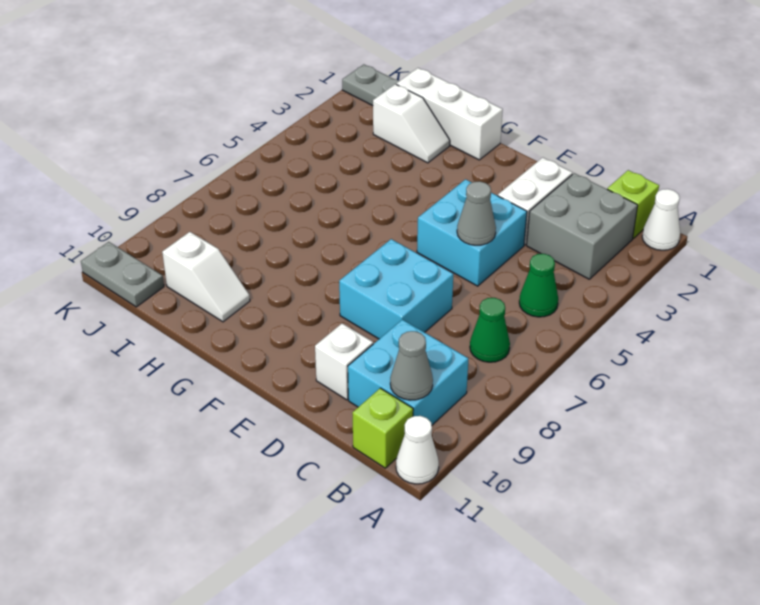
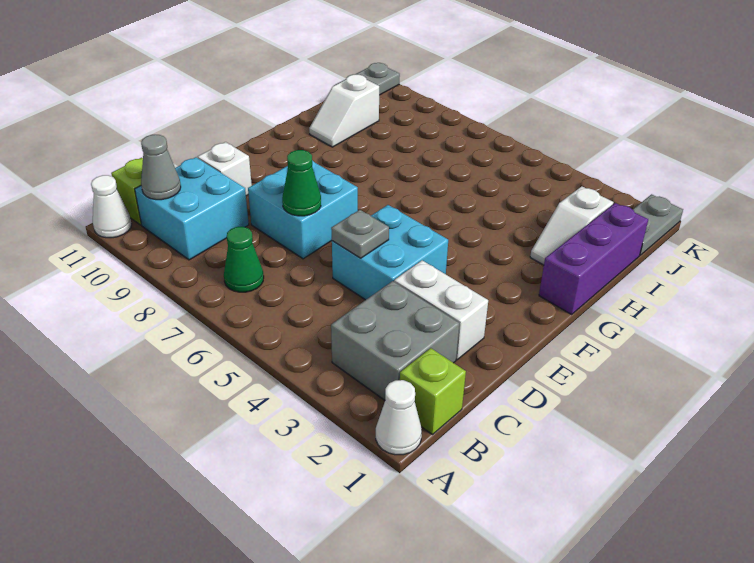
green 1x1 cone [519,254,558,317] -> green 1x1 cone moved to [282,150,321,216]
grey 1x1 cone [457,181,496,245] -> grey 1x1 plate [331,210,389,258]
white 1x3 brick [396,68,503,160] -> purple 1x3 brick [539,203,648,314]

